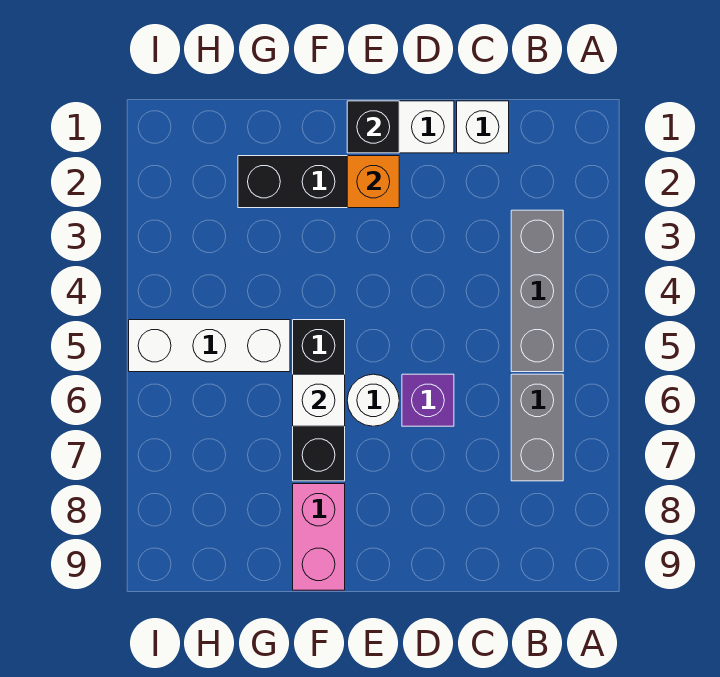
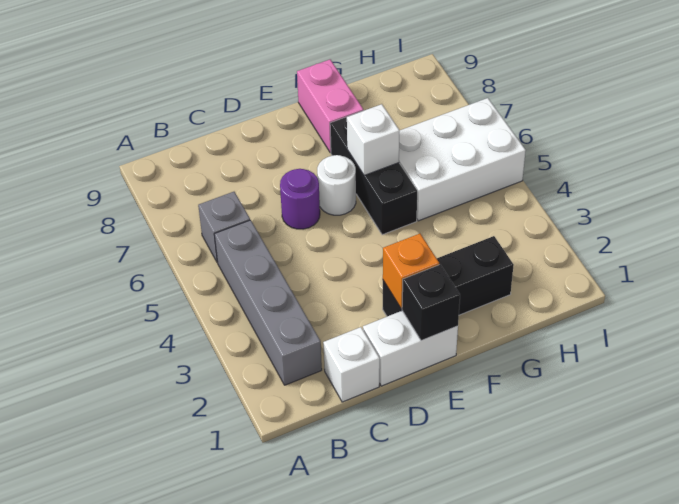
grey 1x3 brick [511,210,563,372] -> grey 1x4 brick [214,220,322,385]
grey 1x2 brick [511,374,563,481] -> grey 1x1 brick [198,192,250,262]
purple 1x1 brick [402,374,454,426] -> purple 1x1 round brick [280,169,320,229]
white 1x3 brick [129,320,290,372] -> white 2x3 brick [399,98,526,221]

